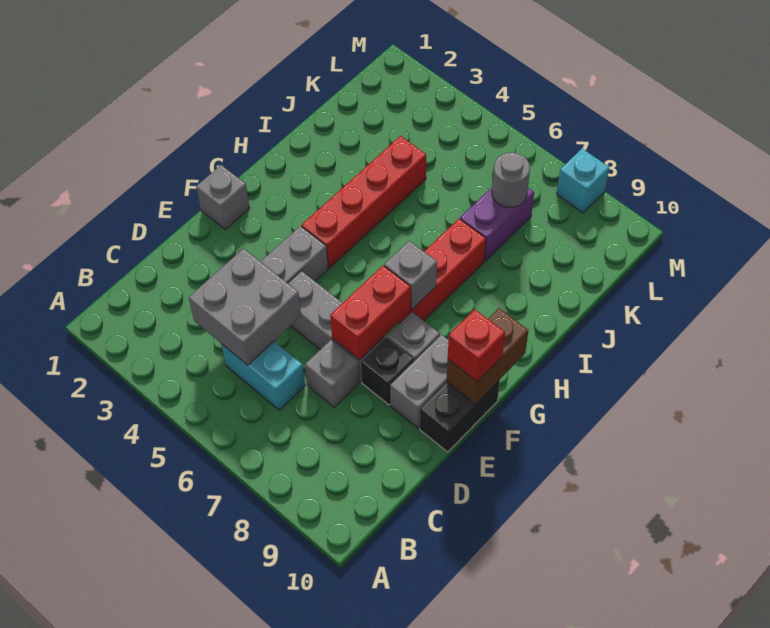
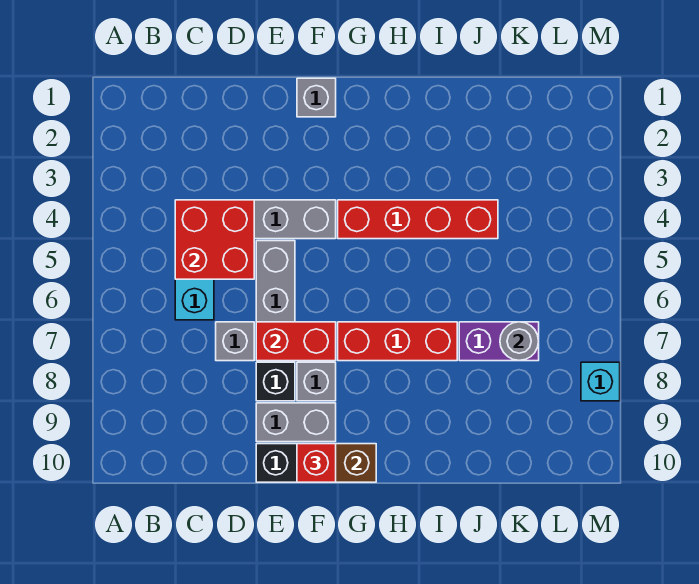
grey 2x2 brick [189,249,301,365] -> red 2x2 brick [175,200,254,279]
grey 1x1 brick [384,241,437,309] -> none

